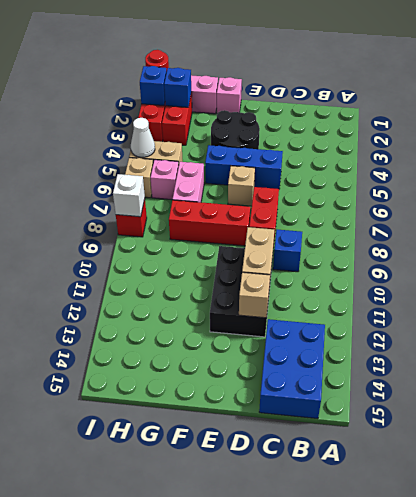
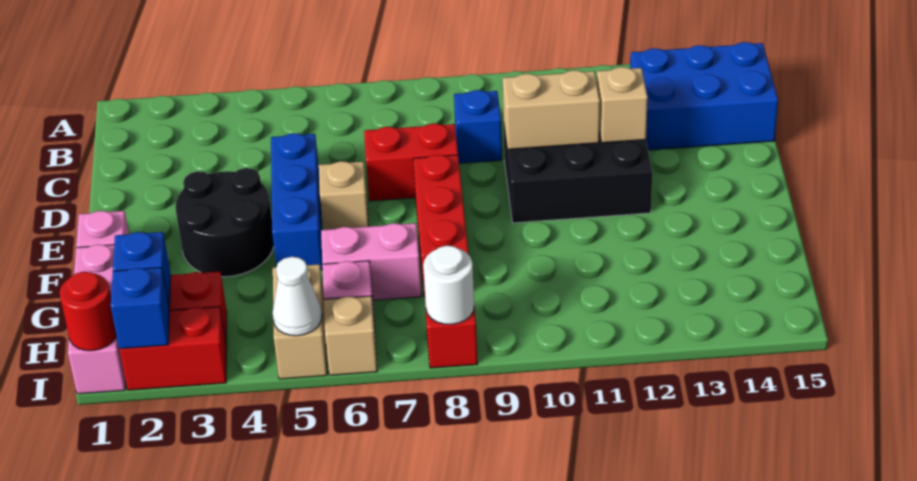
white 1x1 brick [113,174,145,217] -> white 1x1 round brick [423,246,474,324]

